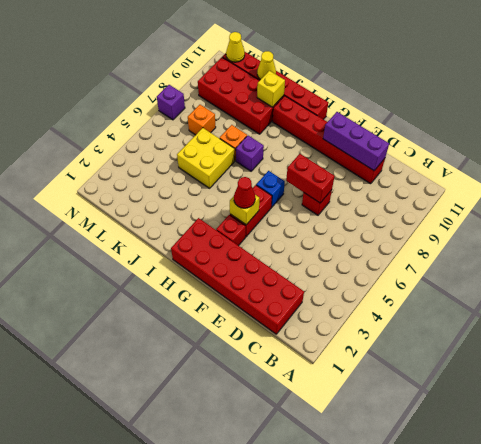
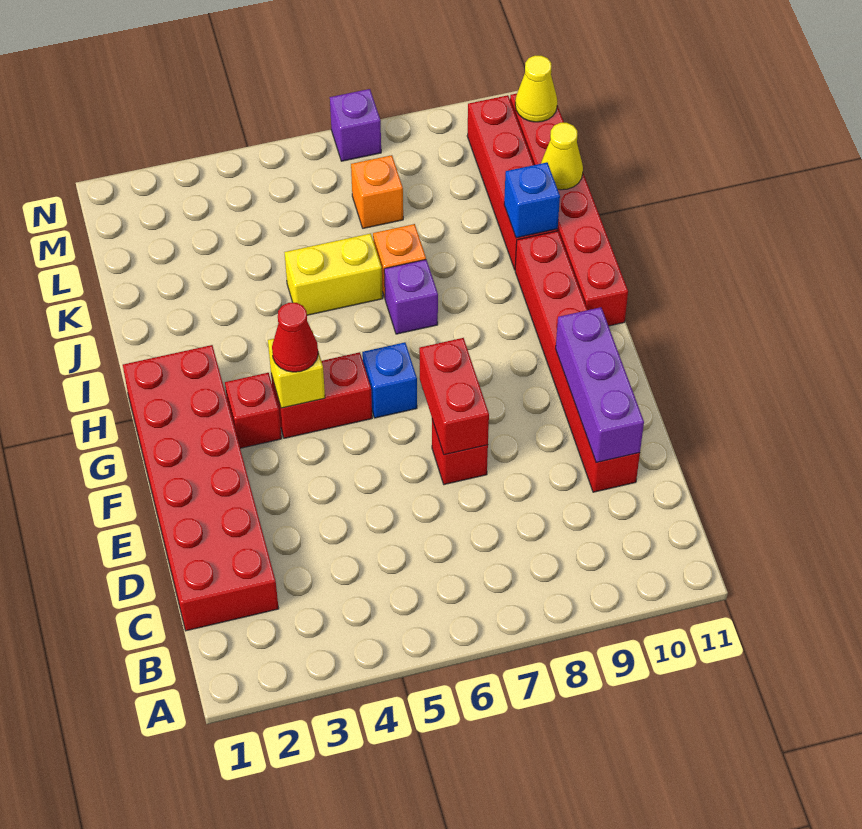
yellow 2x2 brick [177,128,235,188] -> yellow 1x2 brick [285,234,383,315]
red 2x4 brick [198,57,284,134] -> red 1x4 brick [467,95,558,270]
yellow 1x1 brick [257,71,285,107] -> blue 1x1 brick [504,162,560,238]

